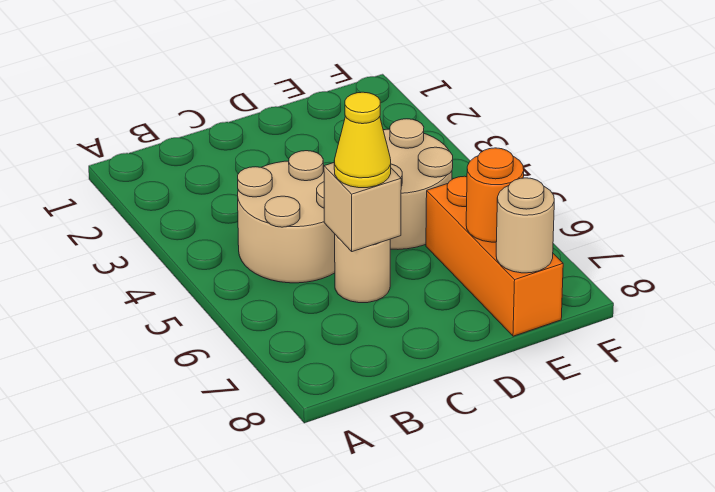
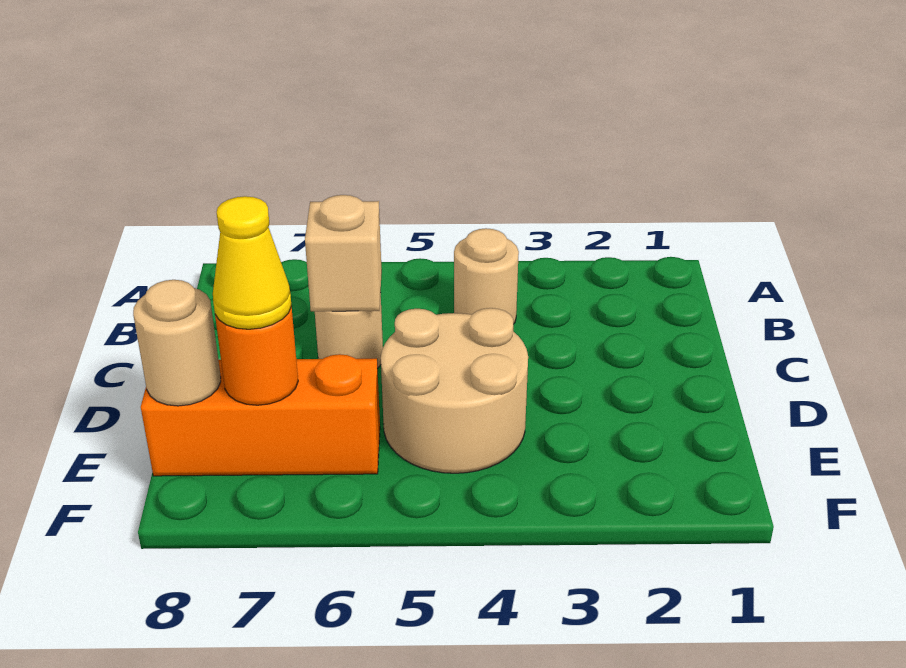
tan 2x2 round brick [238,151,335,283] -> tan 1x1 round brick [454,228,519,324]
yellow 1x1 cone [334,92,391,188] -> yellow 1x1 cone moved to [213,196,292,329]

